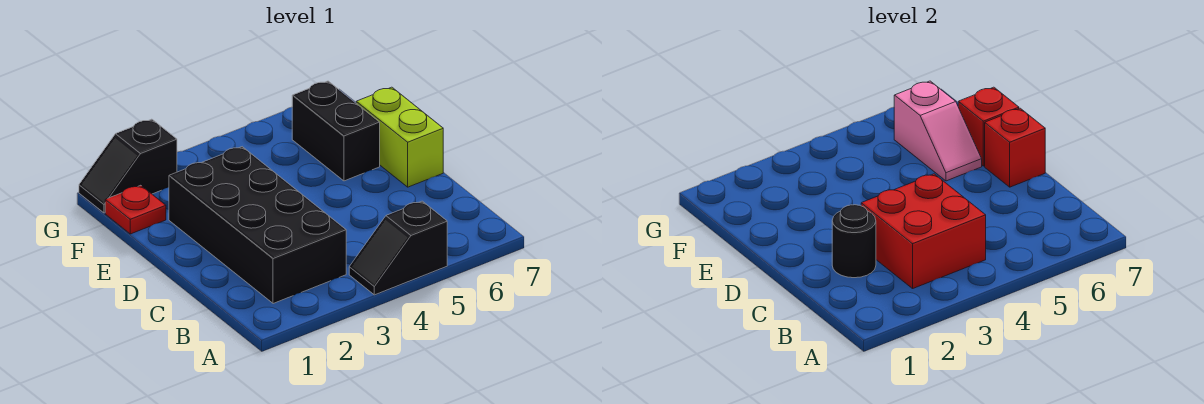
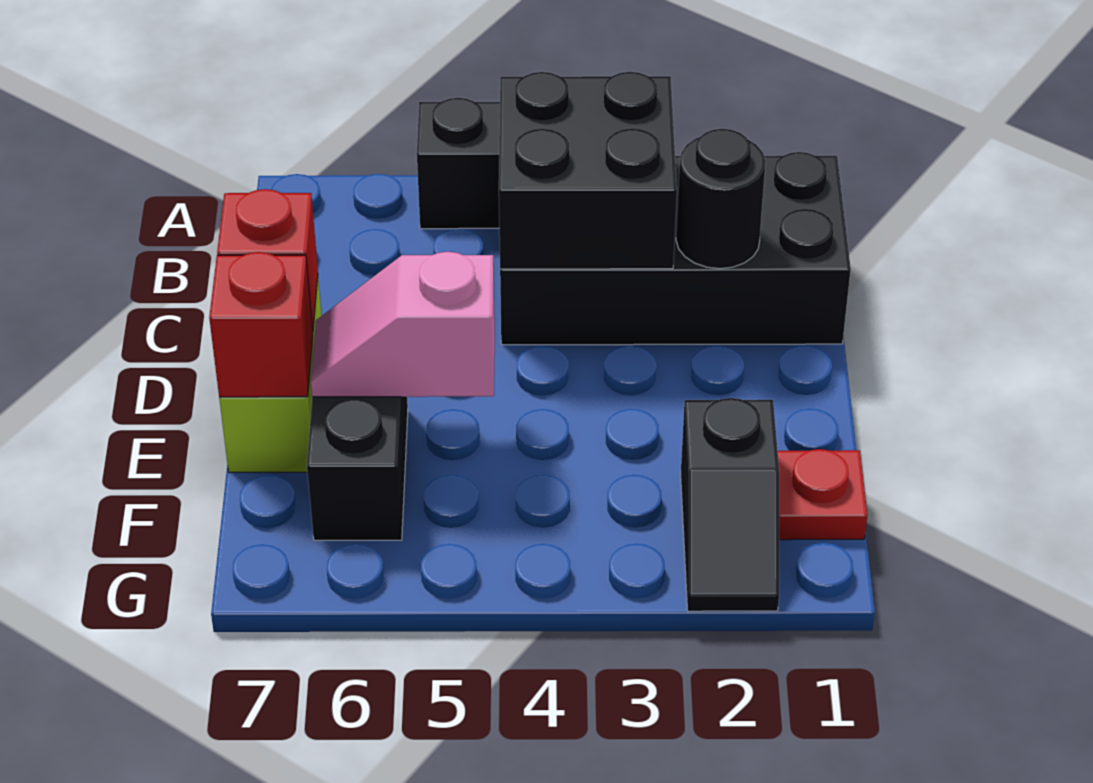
black 2x4 brick [169,147,346,304] -> black 2x4 brick turned to [500,152,851,345]
red 2x2 brick [861,174,986,288] -> black 2x2 brick [499,72,677,269]
pink 1x2 slope [894,81,982,181] -> pink 1x2 slope turned to [311,252,495,397]
black 1x2 slope [79,119,177,213] -> black 1x2 slope turned to [681,398,779,611]

